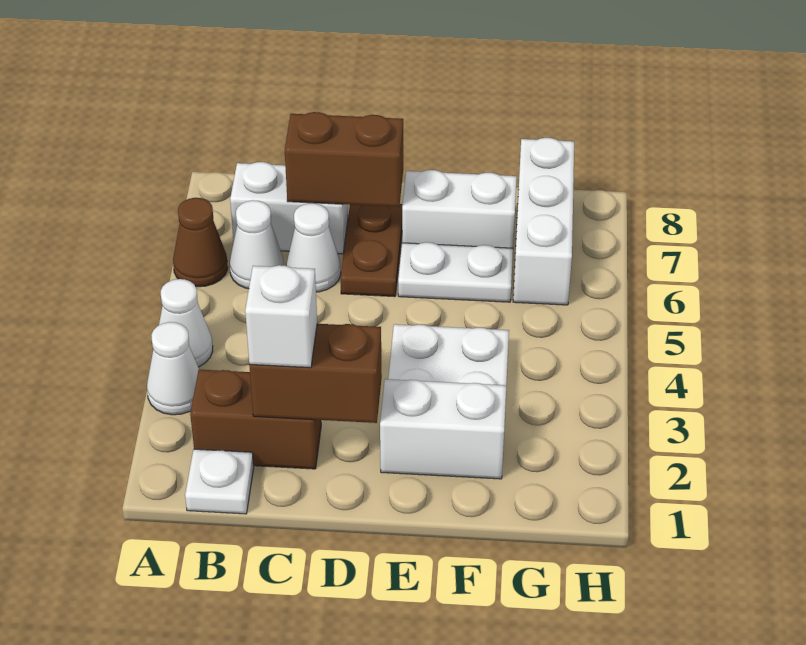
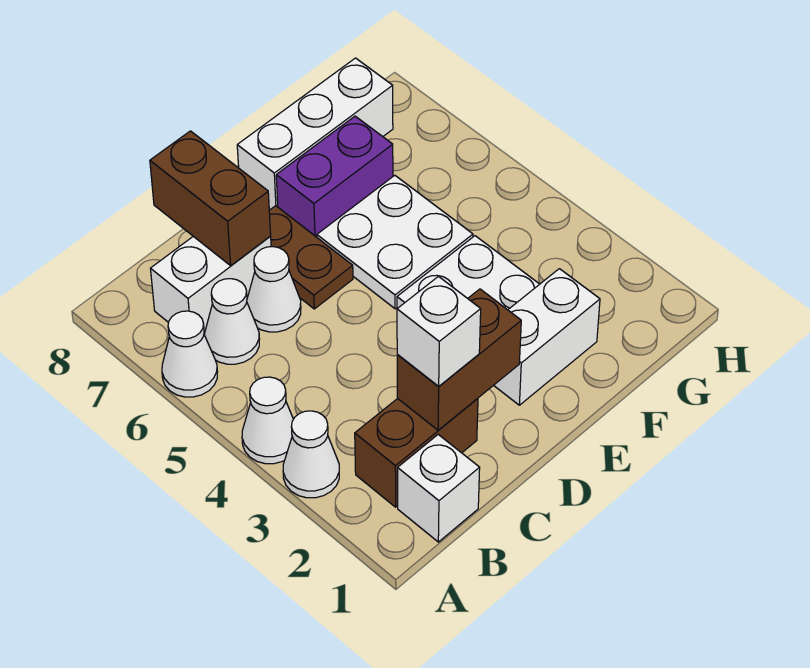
brown 1x1 cone [173,198,228,287] -> white 1x1 cone [162,311,218,397]
white 1x1 plate [185,449,254,514] -> white 1x1 brick [398,435,480,542]
brown 1x2 brick [285,112,403,207] -> brown 1x2 brick turned to [150,131,271,266]
white 1x2 plate [398,242,513,302] -> white 2x2 plate [317,175,473,309]
white 1x2 brick [402,170,517,248] -> purple 1x2 brick [276,116,393,237]
white 1x3 brick [513,138,574,305] -> white 1x3 brick turned to [237,58,393,210]

